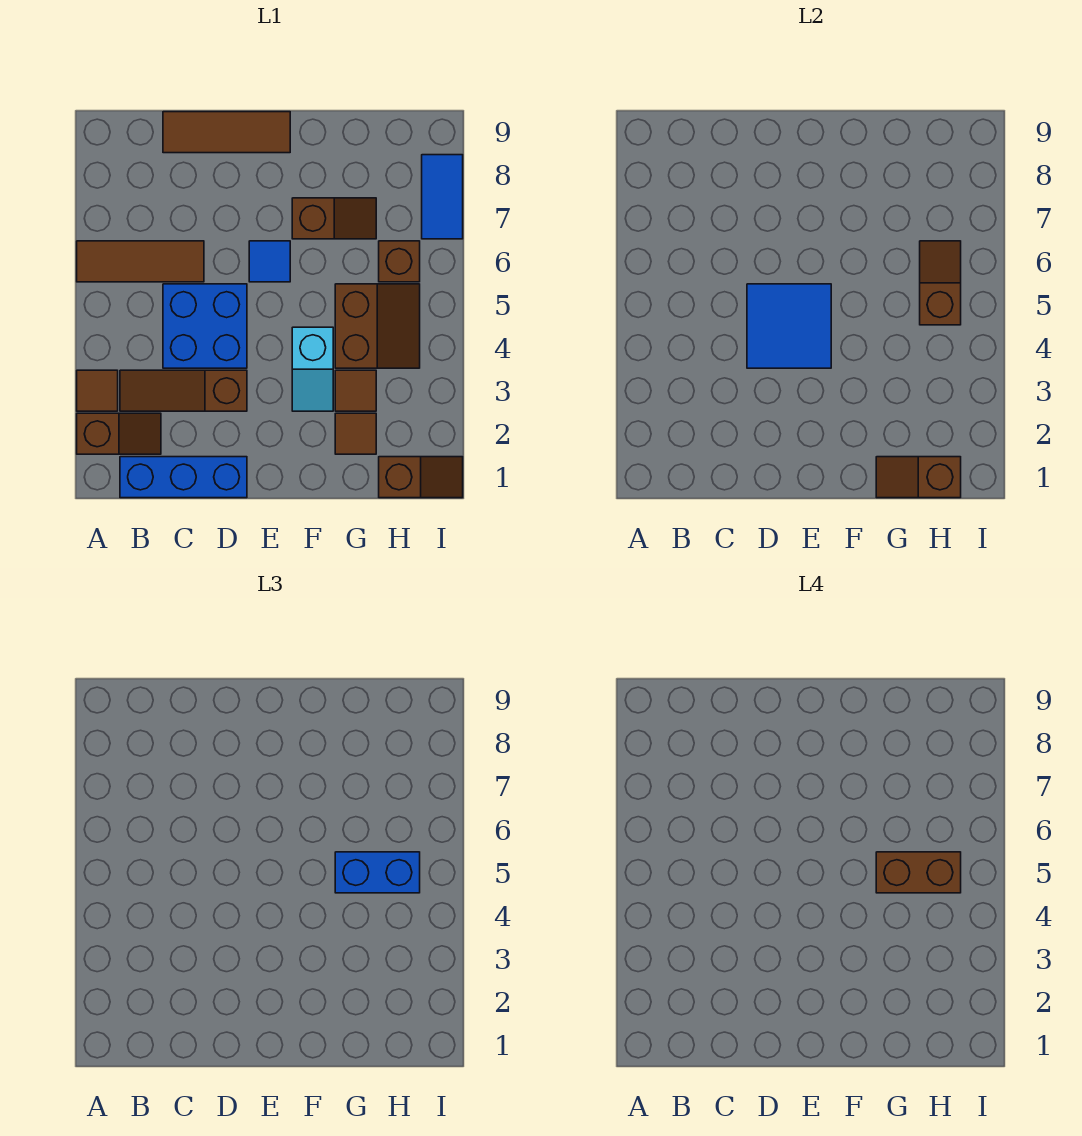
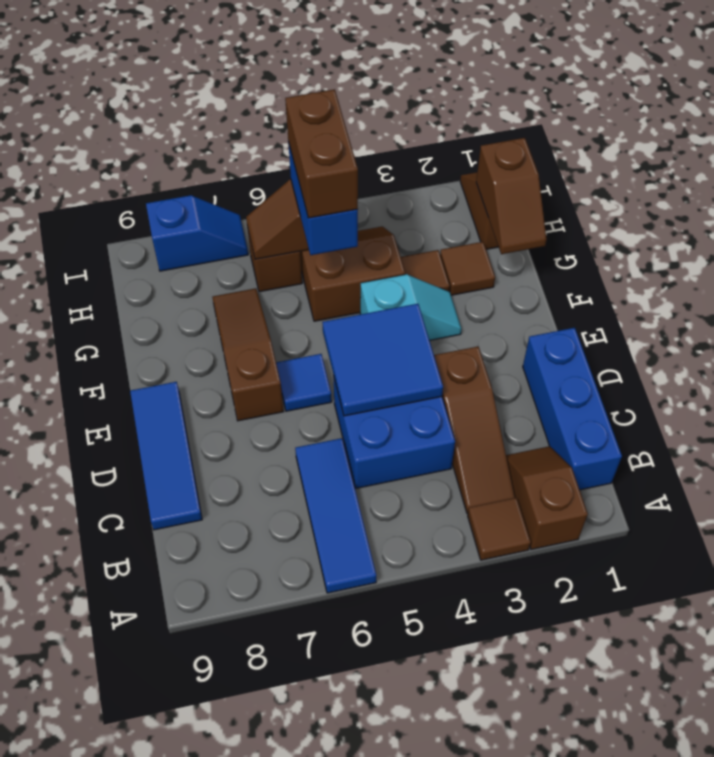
brown 1x3 tile [77,241,204,282] -> blue 1x3 tile [295,438,376,593]
brown 1x3 tile [163,112,290,153] -> blue 1x3 tile [130,382,202,530]
brown 1x2 slope [292,198,376,239] -> brown 1x3 slope [212,288,284,421]
blue 1x2 tile [422,155,463,239] -> blue 1x2 slope [146,195,248,271]

